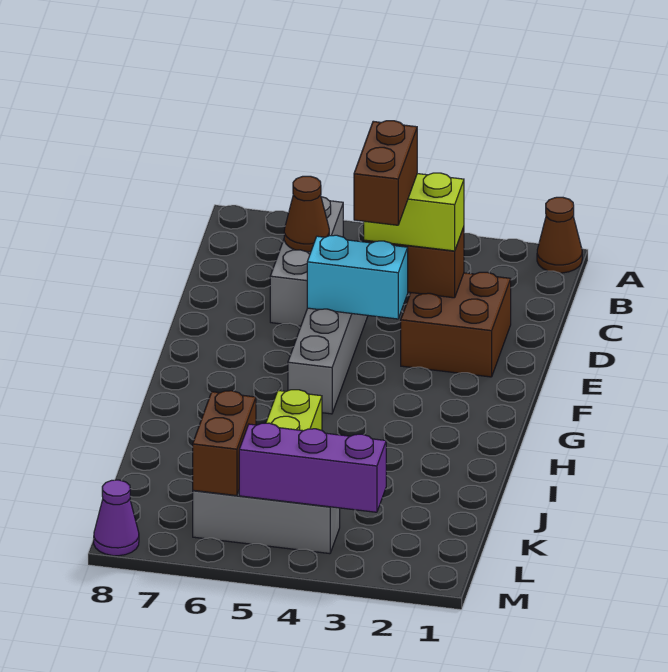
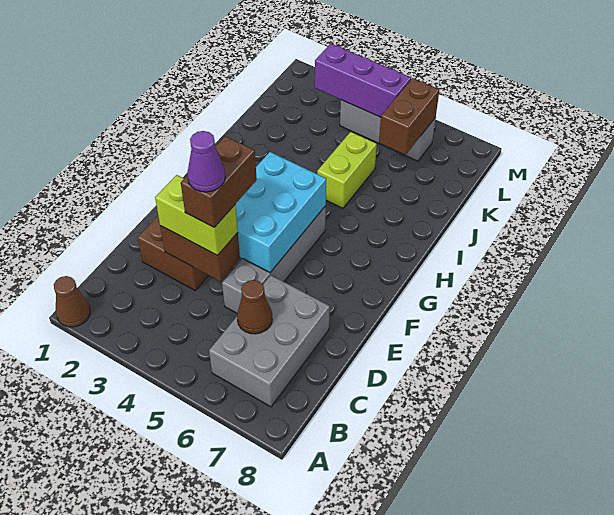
grey 1x3 brick [270,197,343,326] -> grey 2x3 brick [209,275,330,407]
cyan 1x2 brick [307,235,408,319] -> cyan 2x3 brick [235,152,326,273]
purple 1x1 cone [94,480,139,556] -> purple 1x1 cone moved to [187,131,225,192]

